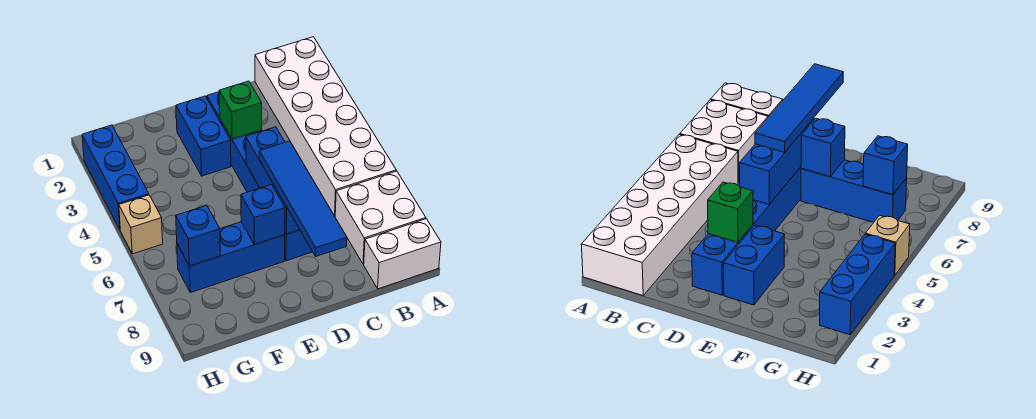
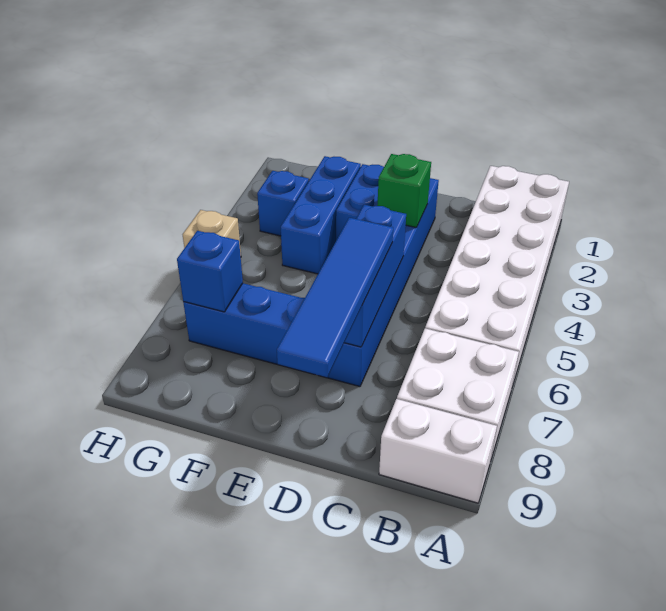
blue 1x1 brick [241,185,285,245] -> blue 1x1 brick moved to [257,171,309,236]
blue 1x3 brick [82,125,149,229] -> blue 1x3 brick moved to [281,156,361,274]

